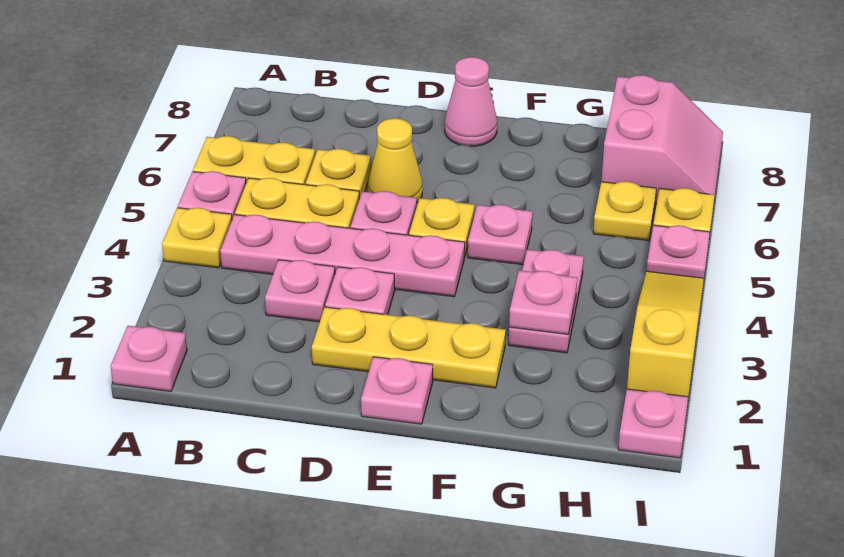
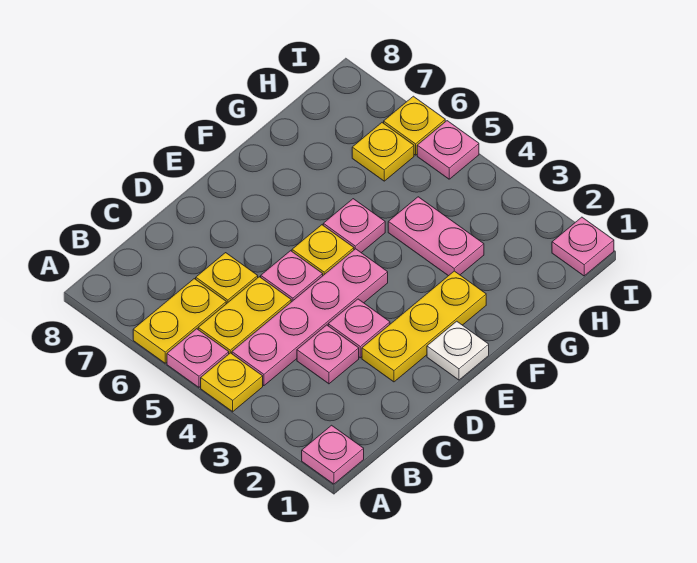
yellow 1x1 cone [368,118,422,203] -> none
pink 1x1 plate [361,357,433,424] -> white 1x1 plate [427,321,489,380]
pink 1x1 cone [445,57,497,146] -> none
pink 1x1 plate [509,270,577,334] -> none
pink 2x2 slope [602,75,723,204] -> none
yellow 1x3 slope [627,271,704,405] -> none

